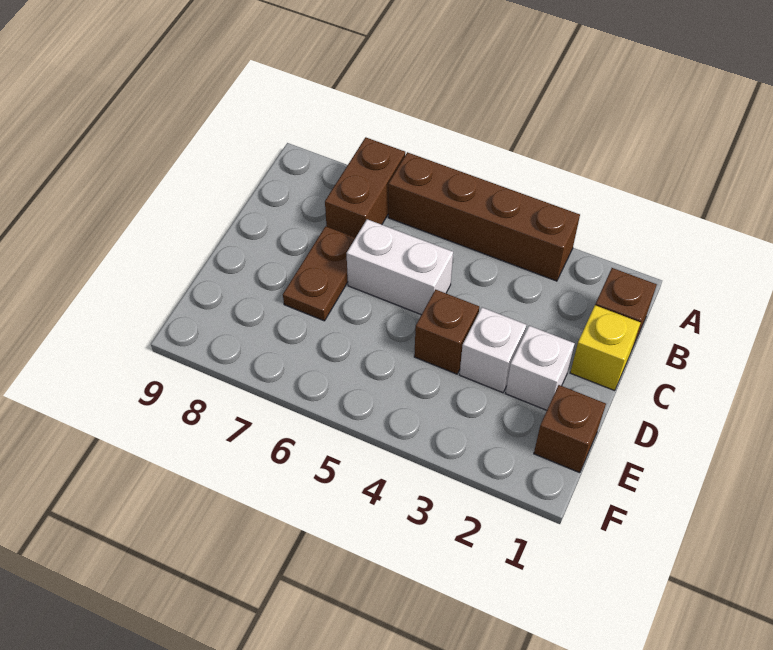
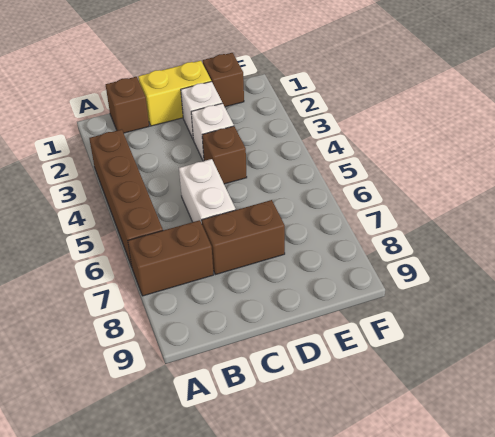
yellow 1x1 brick [570,305,641,391] -> yellow 1x2 brick [138,61,211,126]
brown 1x2 plate [283,226,355,321] -> brown 1x2 brick [202,200,285,275]

